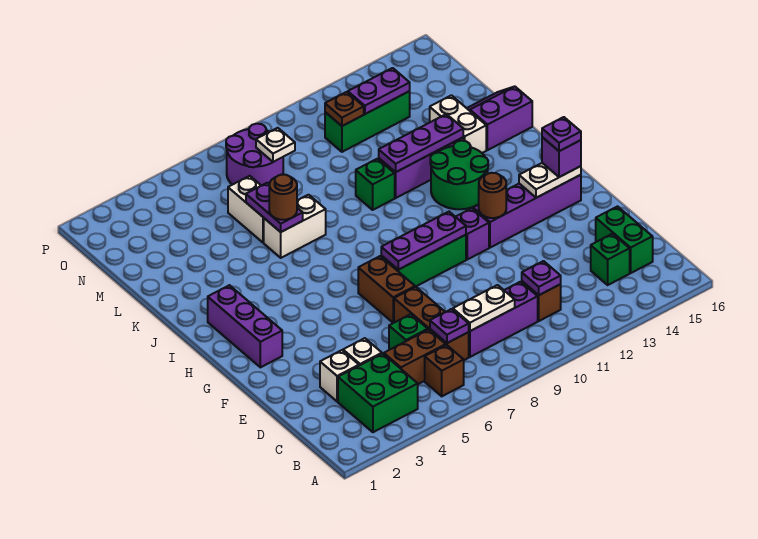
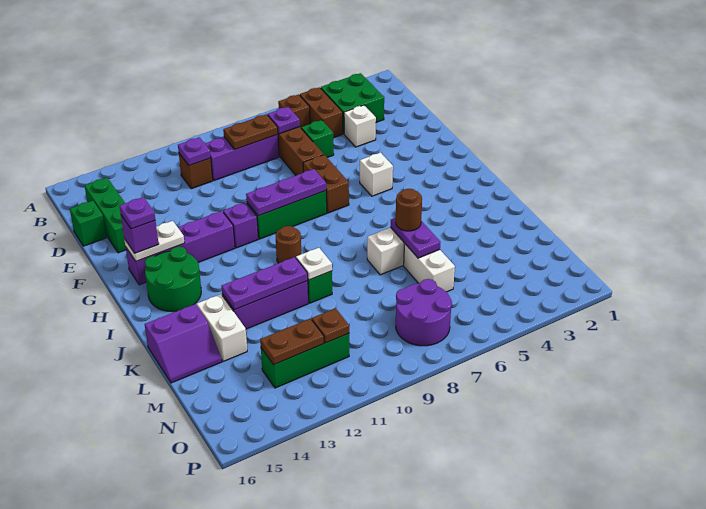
brown 1x2 brick [384,330,446,384] -> brown 1x2 brick turned to [300,87,343,138]
white 1x2 plate [453,285,515,331] -> brown 1x2 plate [223,114,278,150]
green 1x1 brick [591,234,630,285] -> green 1x1 brick moved to [70,201,106,246]
green 1x2 brick [596,206,653,273] -> green 1x3 brick [85,178,126,253]
white 1x1 brick [320,350,359,402] -> white 1x1 brick moved to [360,153,393,196]
purple 1x3 brick [208,285,282,367] -> none
brown 1x1 round brick [478,173,506,218] -> brown 1x1 round brick moved to [275,226,301,263]
green 2x2 round brick [430,141,488,209] -> green 2x2 round brick moved to [145,247,201,312]
white 1x1 plate [256,128,295,162] -> white 1x1 plate moved to [296,248,332,280]
purple 1x2 plate [348,68,410,114] -> brown 1x2 plate [260,319,324,365]

